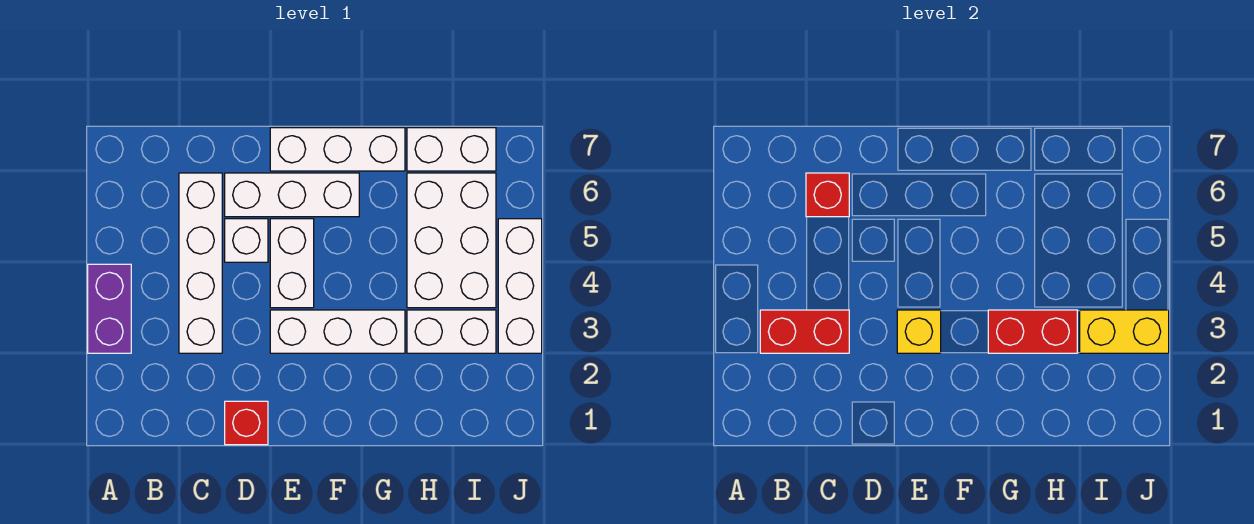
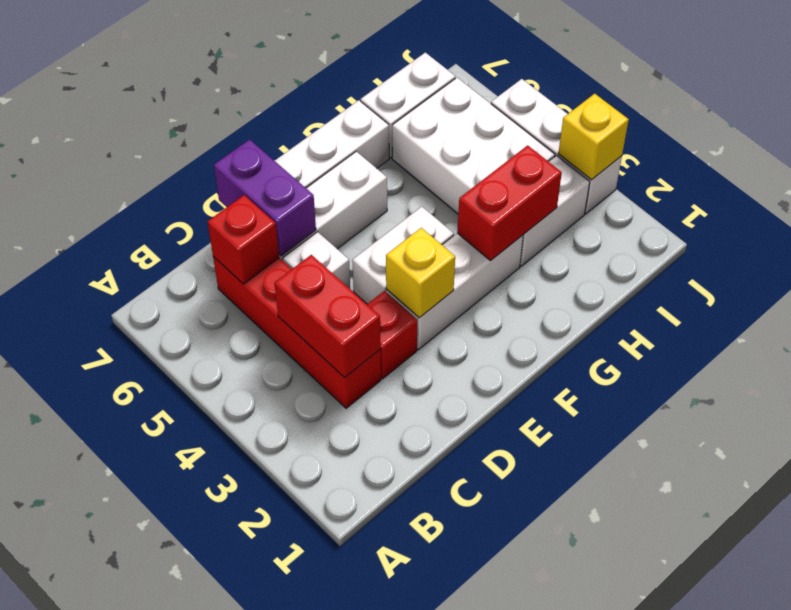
purple 1x2 brick [88,264,131,353] -> purple 1x2 brick moved to [214,140,316,256]
red 1x2 brick [760,310,849,353] -> red 1x2 brick turned to [274,255,381,378]
white 1x4 brick [179,173,222,353] -> red 1x4 brick [213,257,381,408]
red 1x1 brick [225,401,268,445] -> red 1x1 brick moved to [367,291,417,379]
white 1x2 brick [270,219,314,308] -> white 1x2 brick turned to [352,207,454,304]
yellow 1x2 brick [1080,310,1169,353] -> yellow 1x1 brick [558,94,629,180]

